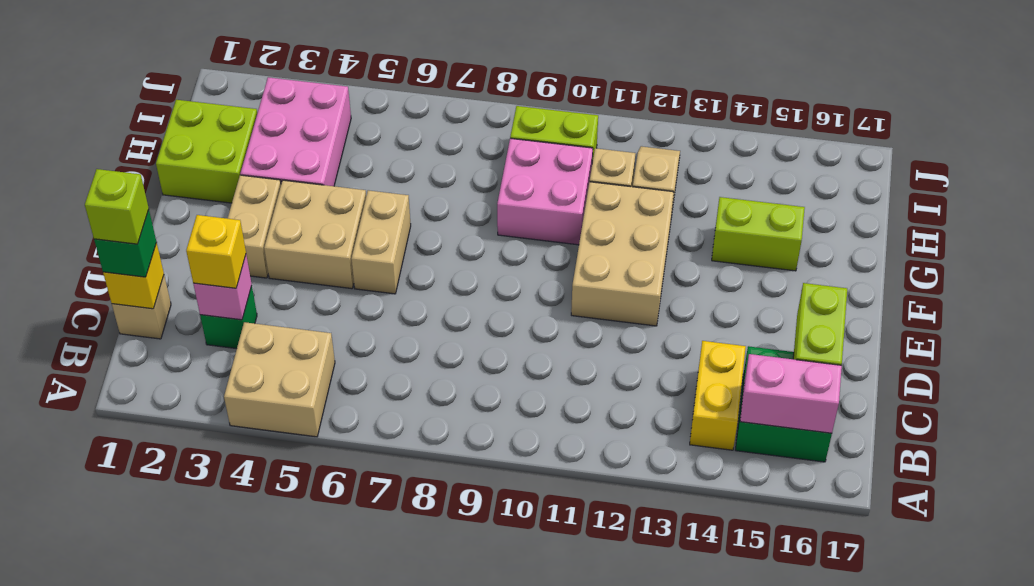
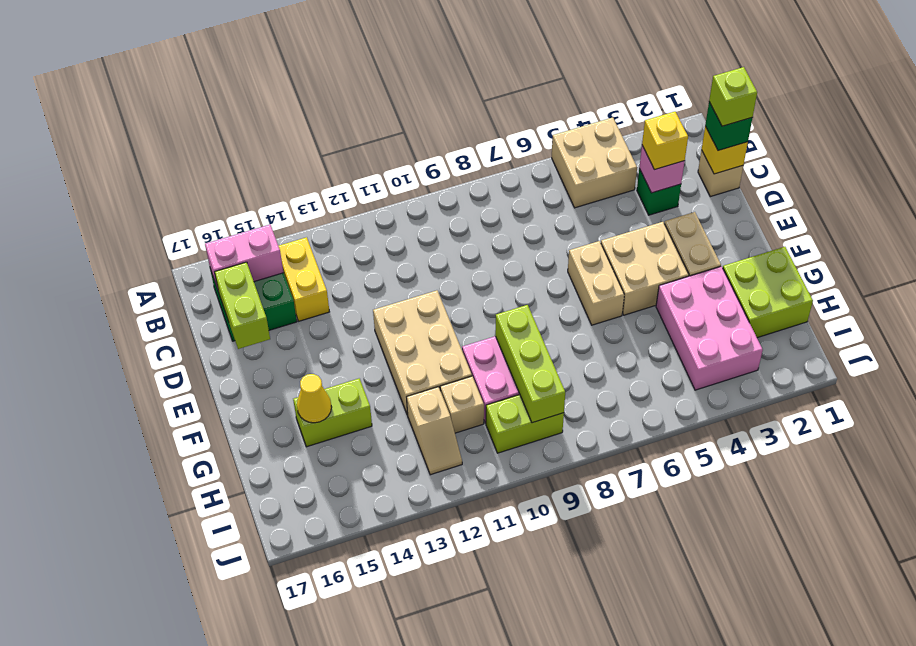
none -> lime 1x3 brick [495,305,565,423]
none -> yellow 1x1 cone [297,374,332,423]

